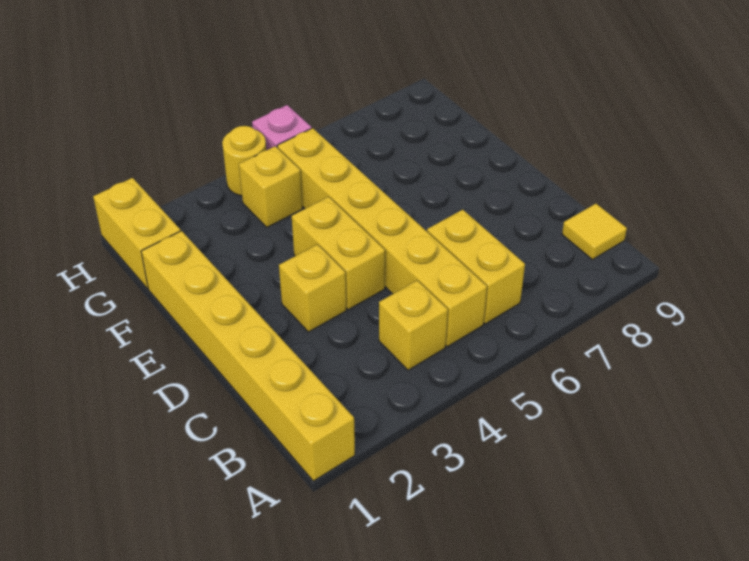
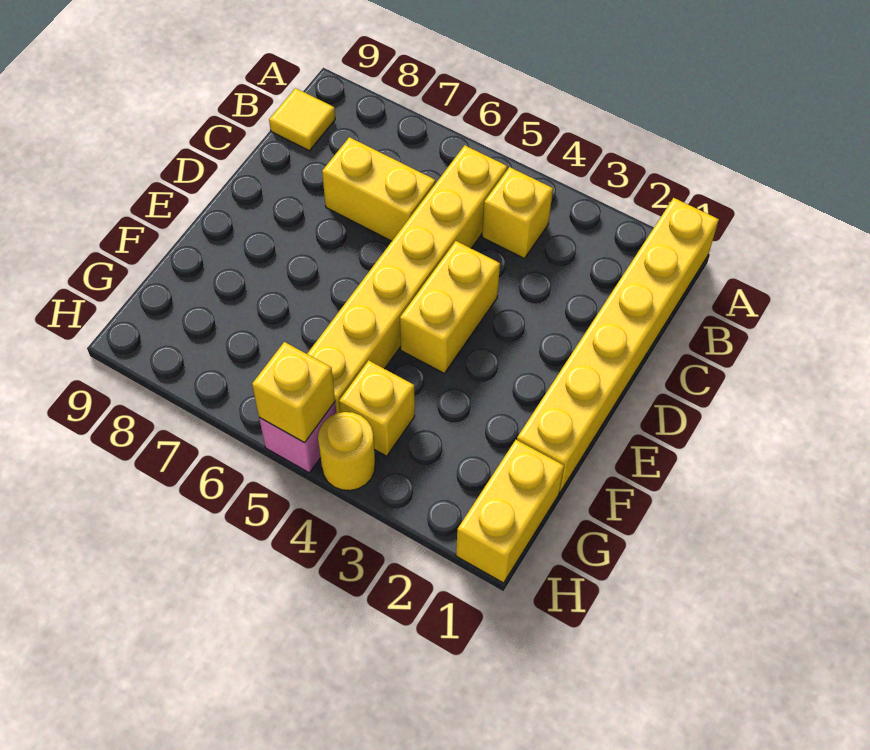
yellow 1x2 brick [427,210,525,324] -> yellow 1x2 brick turned to [322,137,435,241]
yellow 1x1 brick [279,244,346,332] -> yellow 1x1 brick moved to [252,342,335,443]

